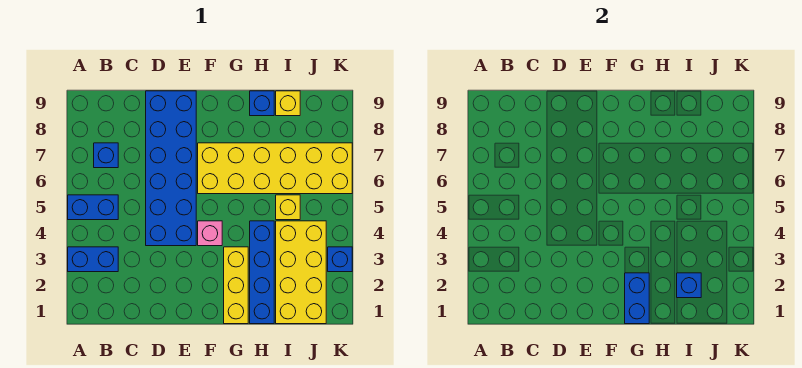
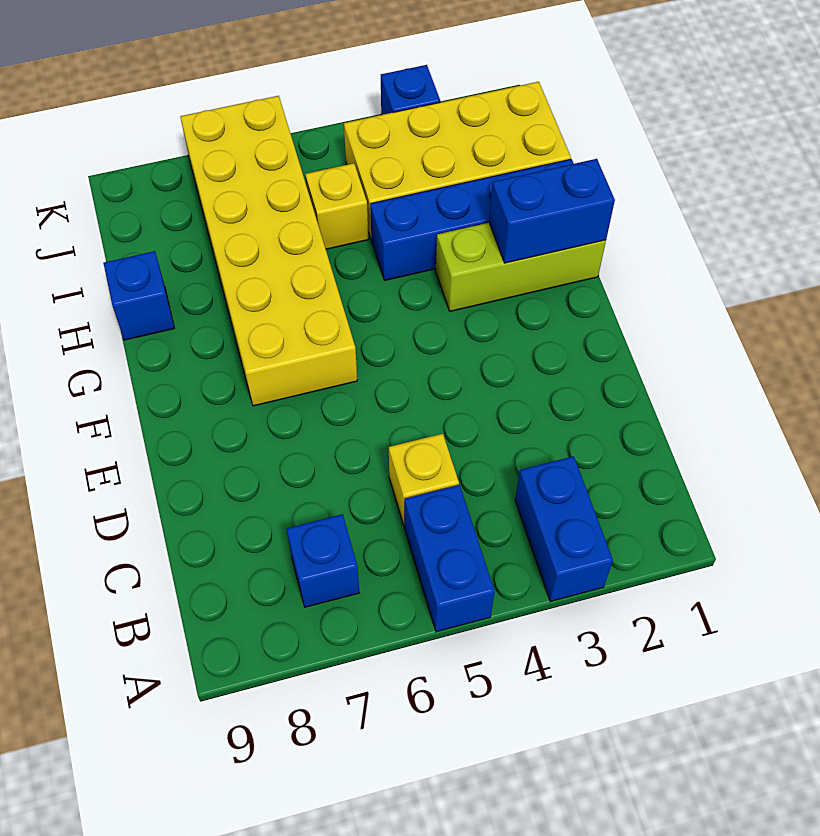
blue 2x6 brick [146,91,196,246] -> none
pink 1x1 brick [198,221,222,246] -> none
yellow 1x3 brick [224,247,248,324] -> lime 1x3 brick [436,223,606,311]
blue 1x1 brick [677,273,701,298] -> none
yellow 1x1 brick [276,91,300,116] -> yellow 1x1 brick moved to [389,434,459,525]

